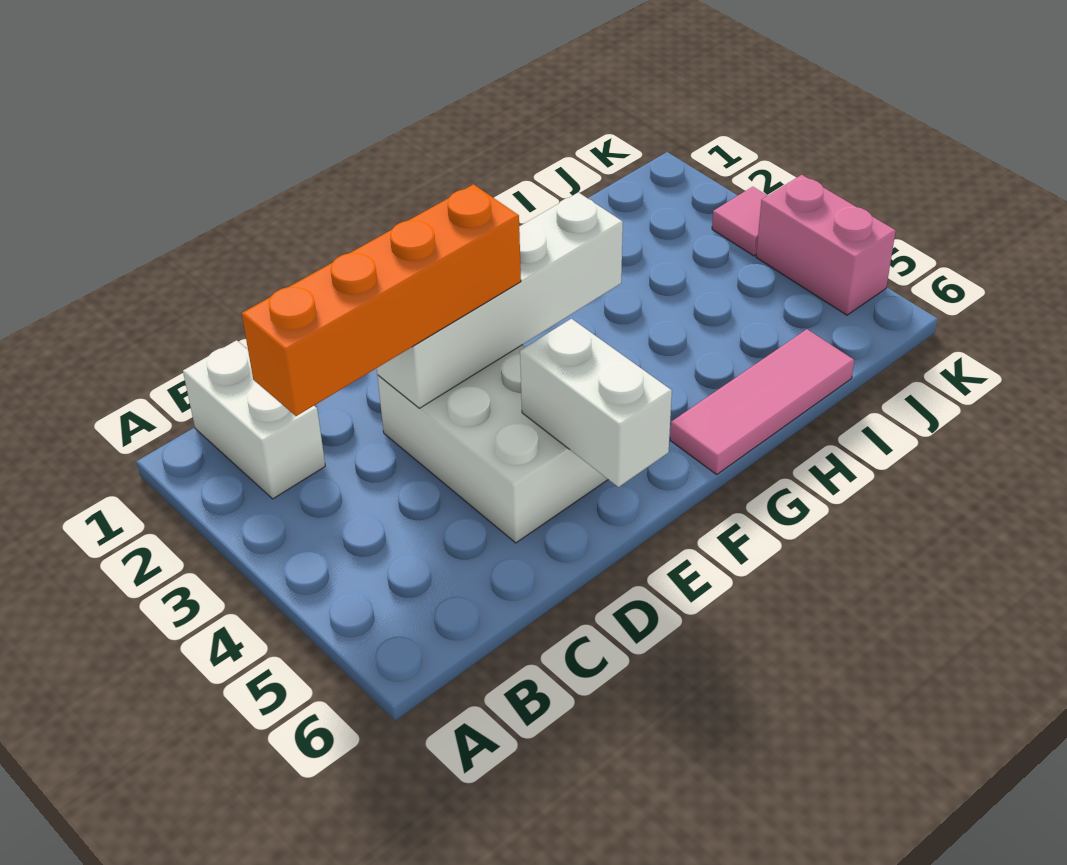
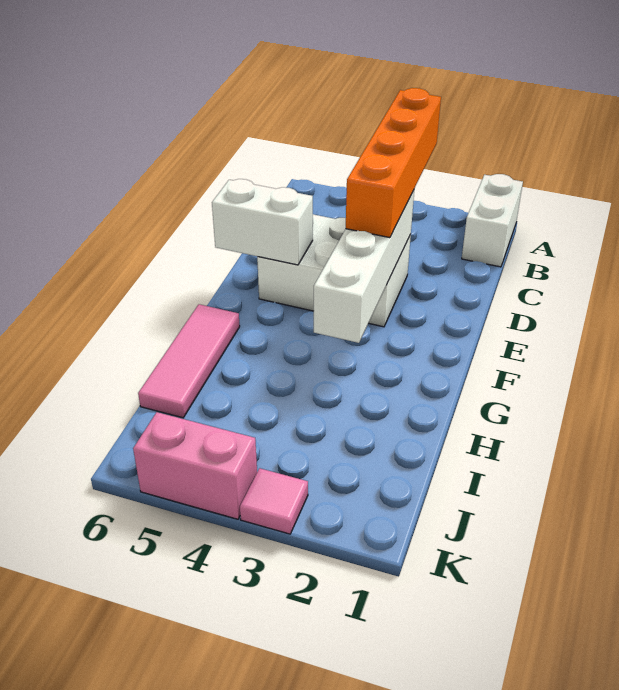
white 1x2 brick [183,340,325,499] -> white 1x2 brick turned to [462,174,523,267]

